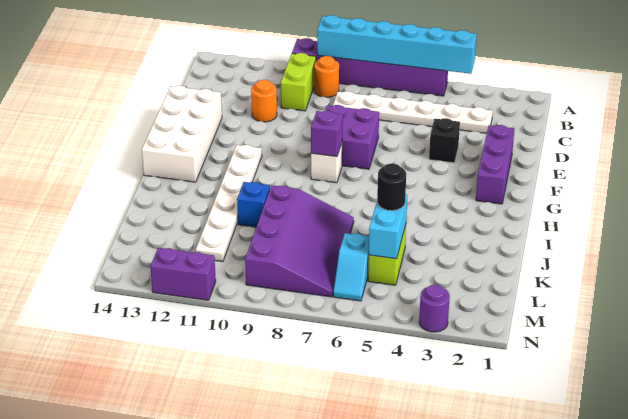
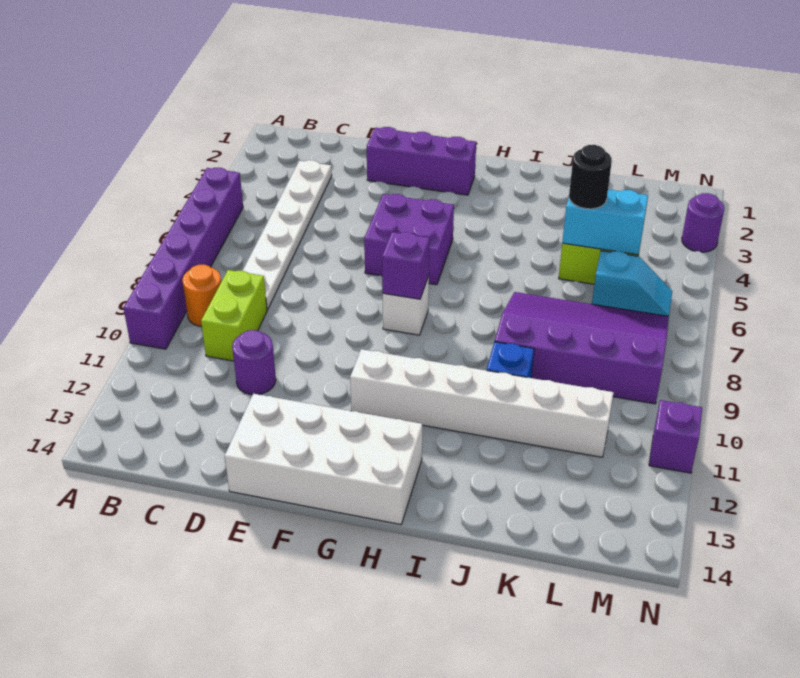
cyan 1x6 brick [317,15,477,74] -> none
lime 1x2 brick [281,53,316,111] -> lime 1x2 brick turned to [201,270,267,361]
orange 1x1 round brick [251,80,277,122] -> purple 1x1 round brick [232,330,276,395]
black 1x1 brick [429,118,460,163] -> none
purple 2x2 brick [326,105,379,169] -> purple 2x2 brick moved to [364,194,454,285]
white 1x6 plate [196,145,262,262] -> white 1x6 brick [350,349,614,457]
purple 1x2 brick [150,248,216,300] -> purple 1x1 brick [649,400,702,473]

